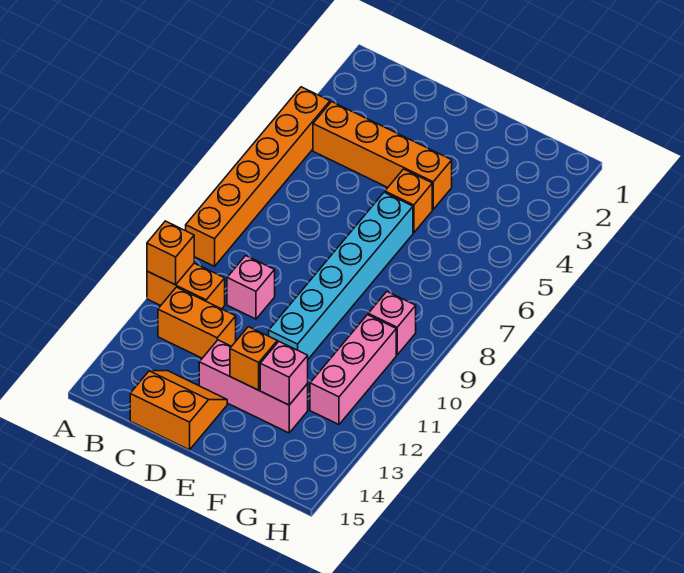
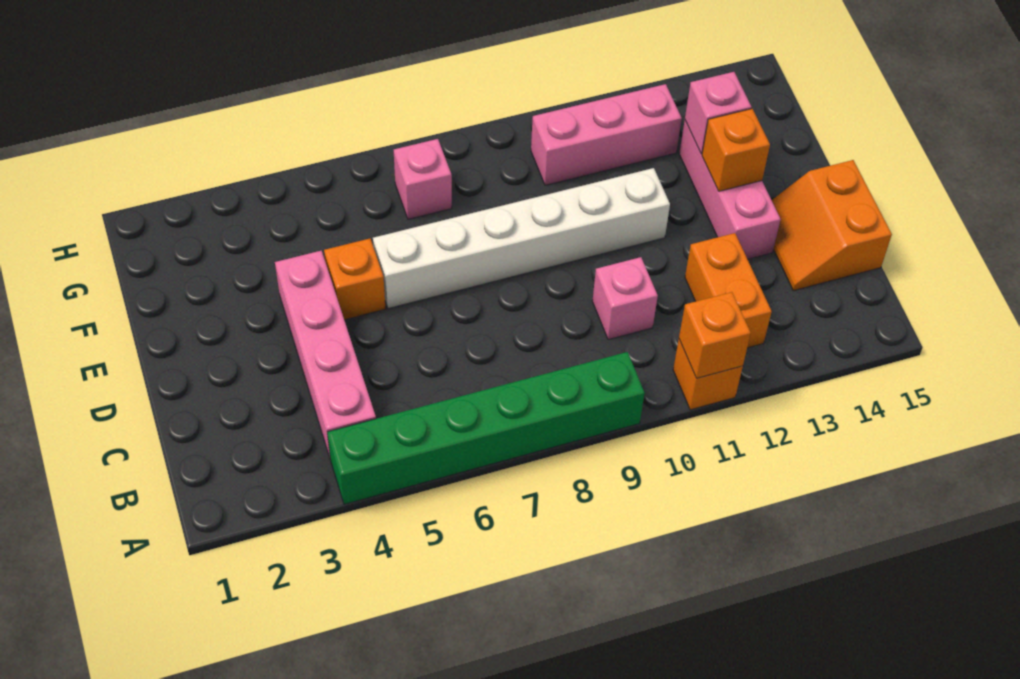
orange 1x6 brick [186,87,330,266] -> green 1x6 brick [327,352,645,504]
orange 1x2 brick [147,263,225,309] -> orange 1x1 brick [673,340,743,410]
orange 1x4 brick [313,102,452,209] -> pink 1x4 brick [275,251,376,460]
cyan 1x6 brick [269,192,413,359] -> white 1x6 brick [373,168,670,309]
pink 1x1 brick [368,292,416,355] -> pink 1x1 brick moved to [394,139,452,219]

